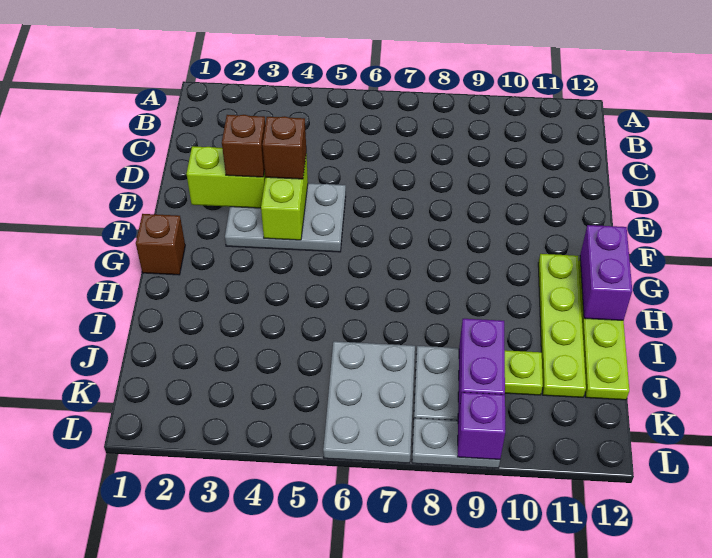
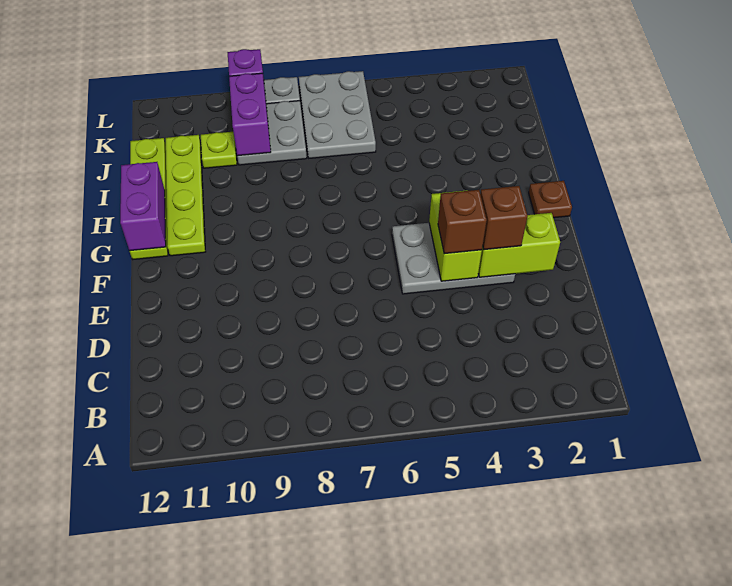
brown 1x1 brick [136,214,185,275] -> brown 1x1 plate [529,181,572,218]

